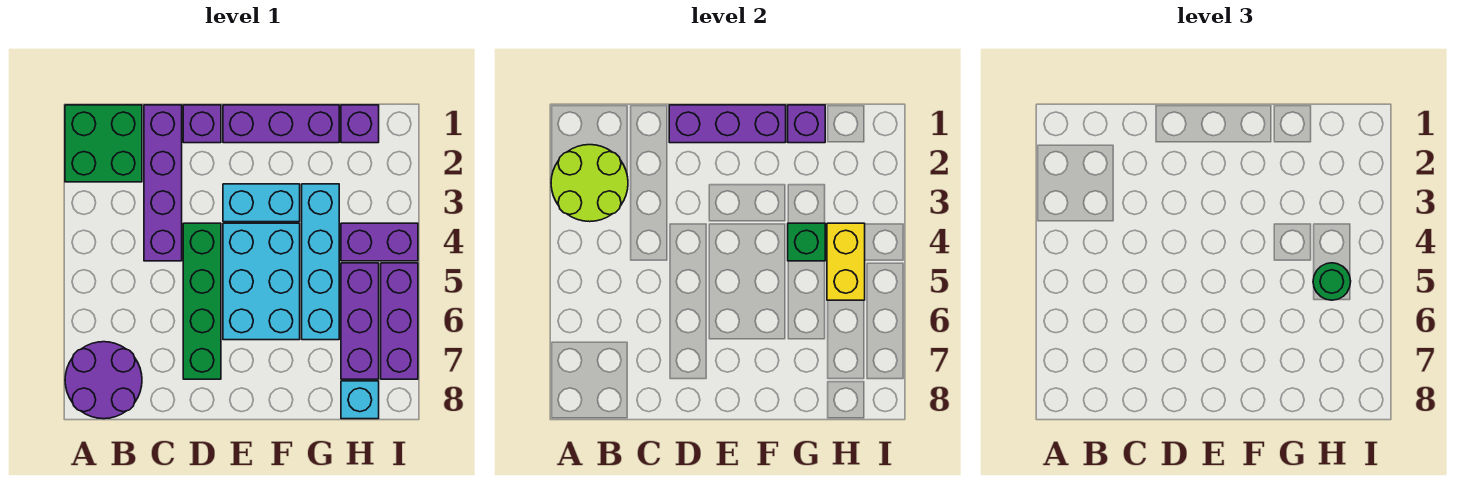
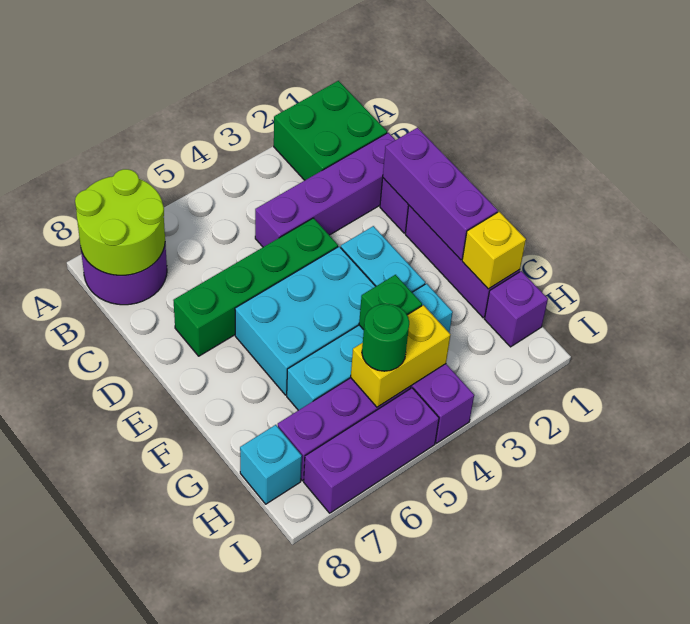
lime 2x2 round brick [551,145,628,222] -> lime 2x2 round brick moved to [75,169,165,275]
purple 1x1 brick [788,105,825,143] -> yellow 1x1 brick [462,212,526,289]

